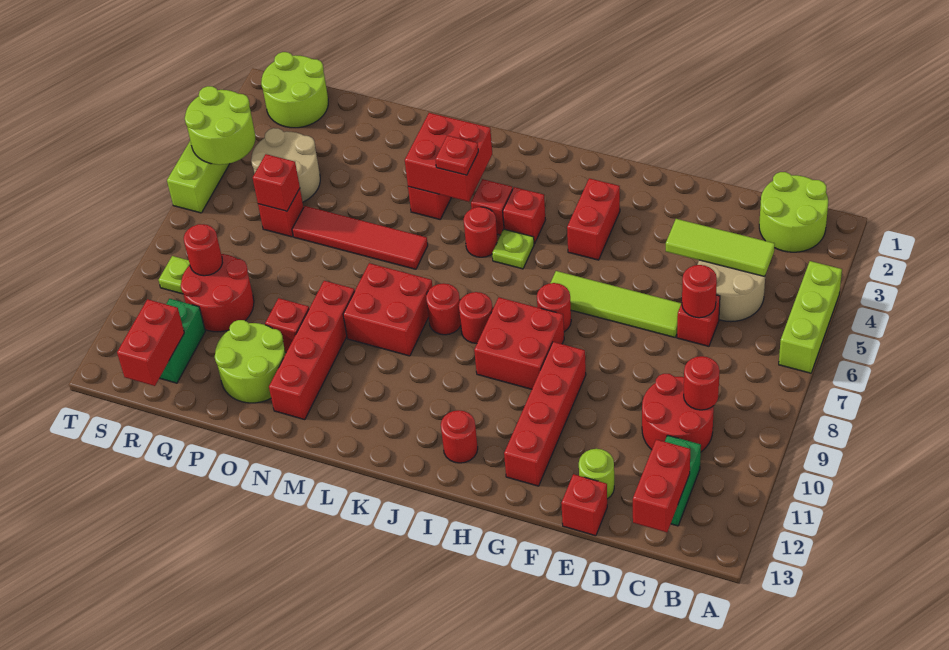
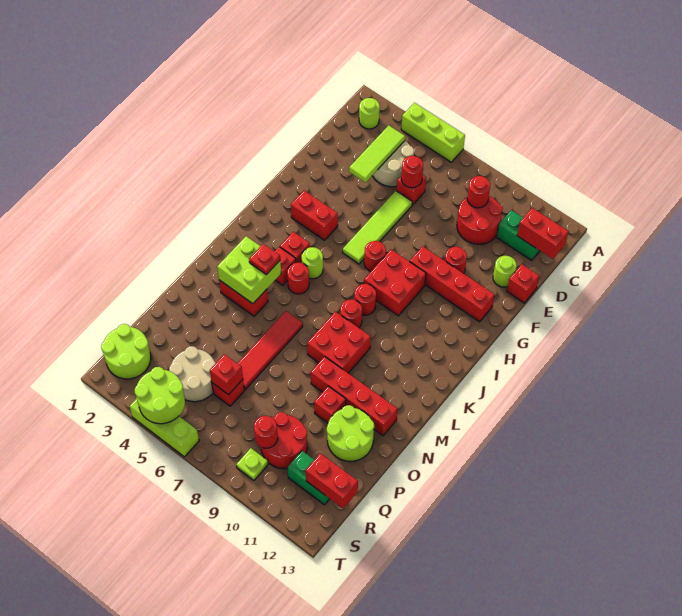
lime 2x2 round brick [759,172,828,252] -> lime 1x1 round brick [359,98,380,129]
red 1x1 round brick [441,410,478,463] -> red 1x1 round brick moved to [445,247,467,274]
lime 1x1 plate [492,229,534,269] -> lime 1x1 round brick [302,247,323,279]
red 2x2 brick [405,113,492,202] -> lime 2x2 brick [217,236,281,304]

